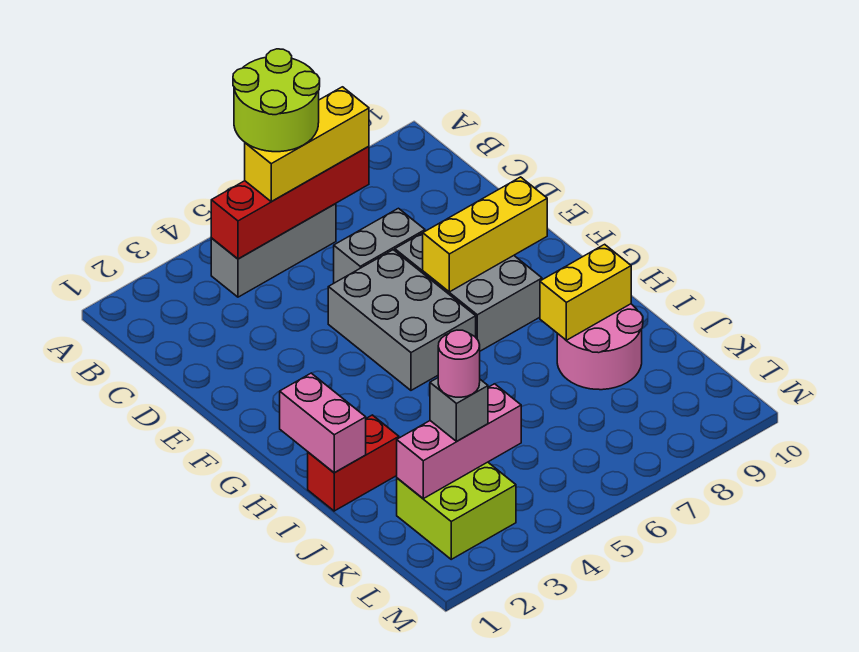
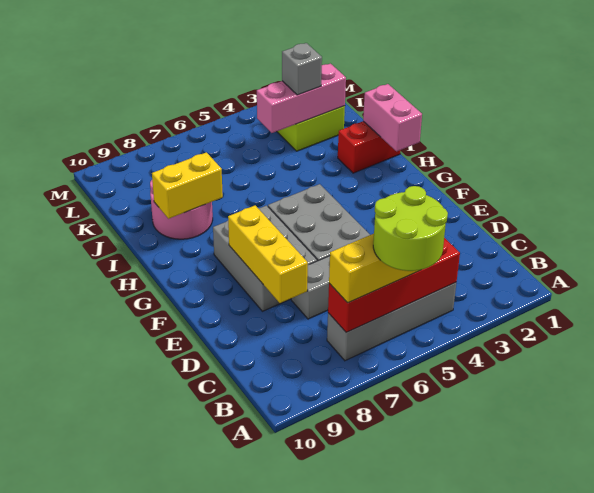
grey 1x3 brick [211,204,336,297] -> grey 1x4 brick [327,283,456,361]
yellow 1x3 brick [423,177,547,292] -> yellow 1x3 brick turned to [228,205,308,303]
pink 1x1 round brick [438,330,480,397] -> none

